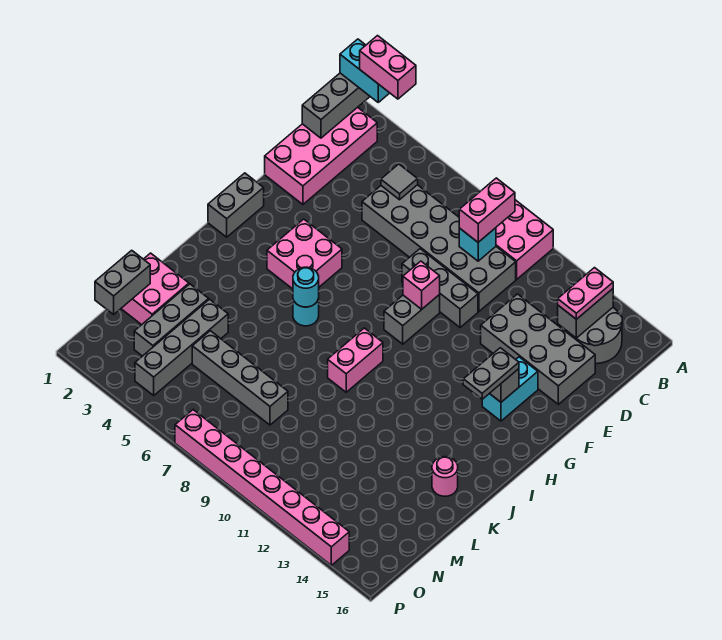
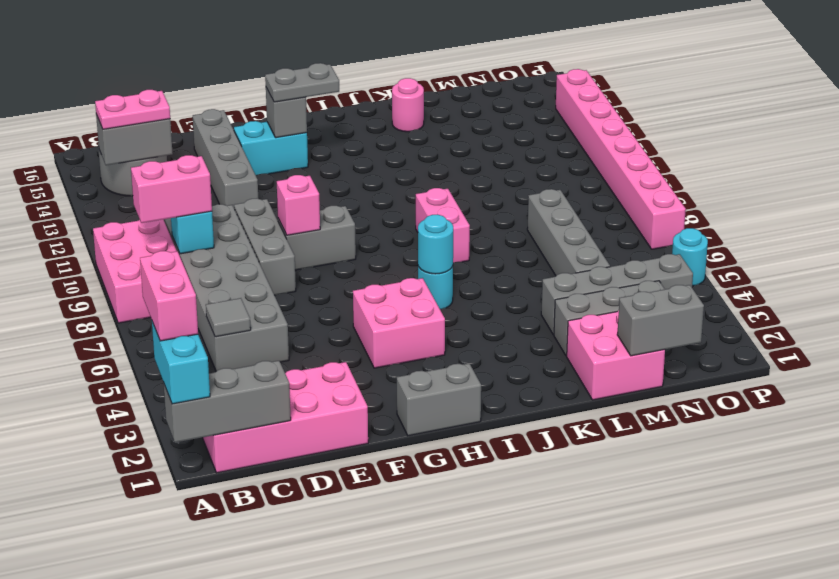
grey 2x4 brick [481,294,595,404] -> grey 1x4 brick [193,109,258,207]
pink 1x2 brick [328,328,383,392] -> pink 1x2 brick turned to [416,188,470,263]
none -> cyan 1x1 round brick [672,228,708,286]

